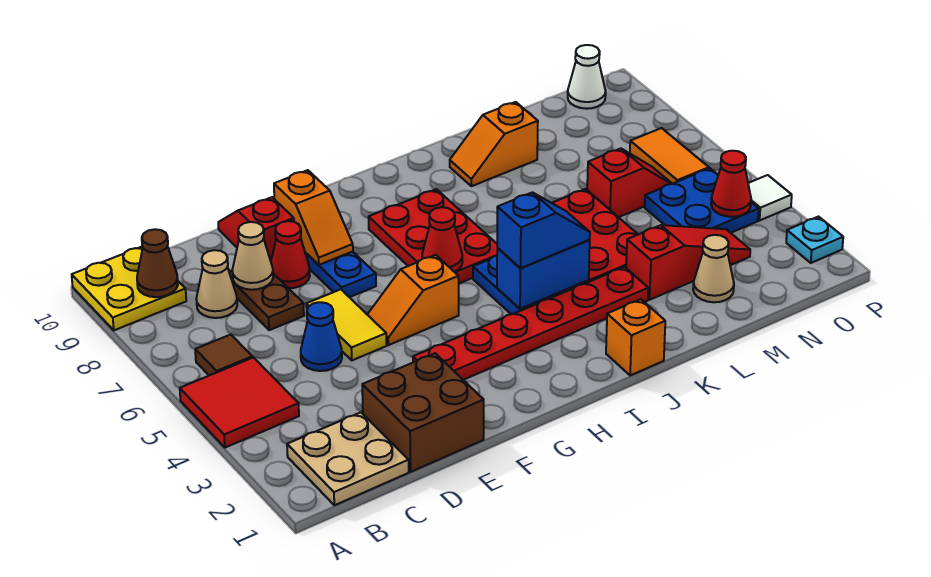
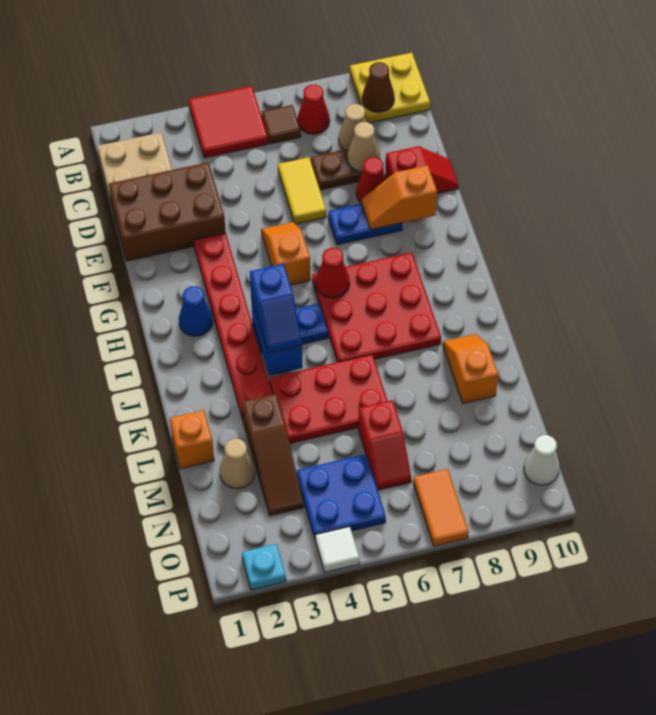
brown 2x2 brick [362,353,484,472] -> brown 2x3 brick [109,162,226,261]
blue 1x1 cone [301,302,342,371] -> blue 1x1 cone moved to [179,286,213,336]
yellow 1x2 tile [306,289,387,360] -> yellow 1x2 tile turned to [278,157,326,224]
red 2x3 plate [369,189,497,283] -> red 3x3 plate [312,252,441,362]
orange 1x1 brick [606,299,665,376] -> orange 1x1 brick moved to [170,410,214,469]
red 1x3 slope [626,225,750,300] -> brown 1x3 slope [242,394,304,515]
red 1x1 cone [711,151,751,217] -> red 1x1 cone moved to [298,85,330,134]
orange 1x2 tile [630,128,709,184] -> orange 1x2 tile turned to [413,469,469,546]

